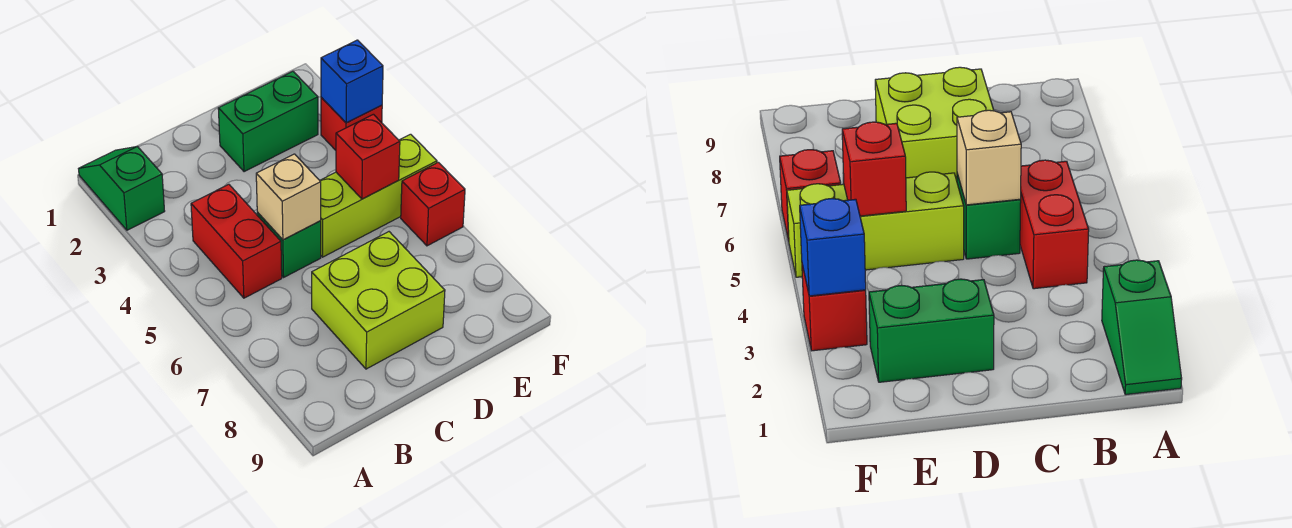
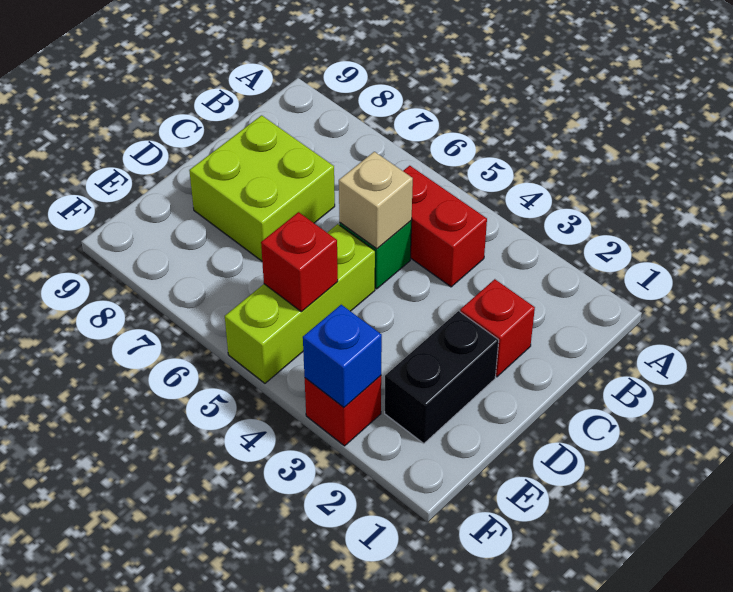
green 1x2 slope [79,146,165,230] -> none
green 1x2 brick [218,71,318,172] -> black 1x2 brick [385,311,499,444]
red 1x1 brick [401,162,465,246] -> red 1x1 brick moved to [460,279,535,377]

